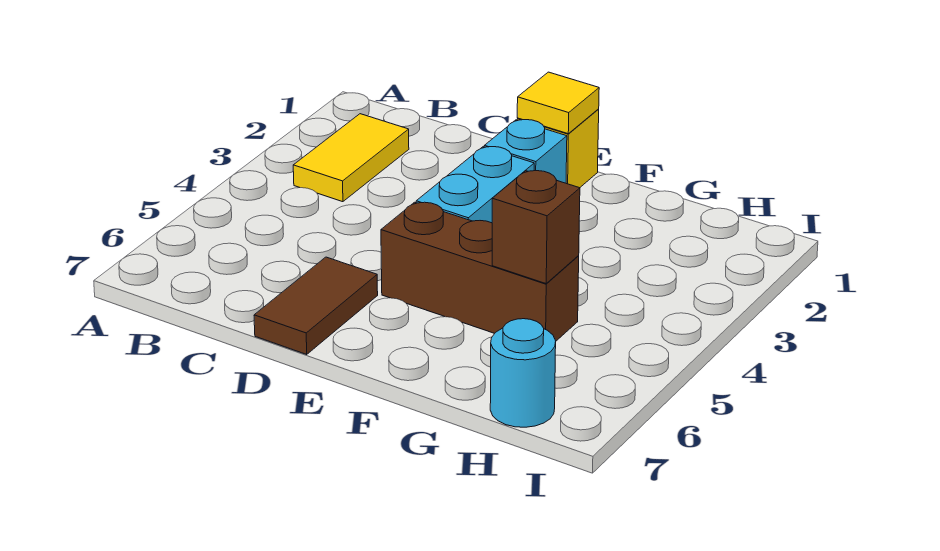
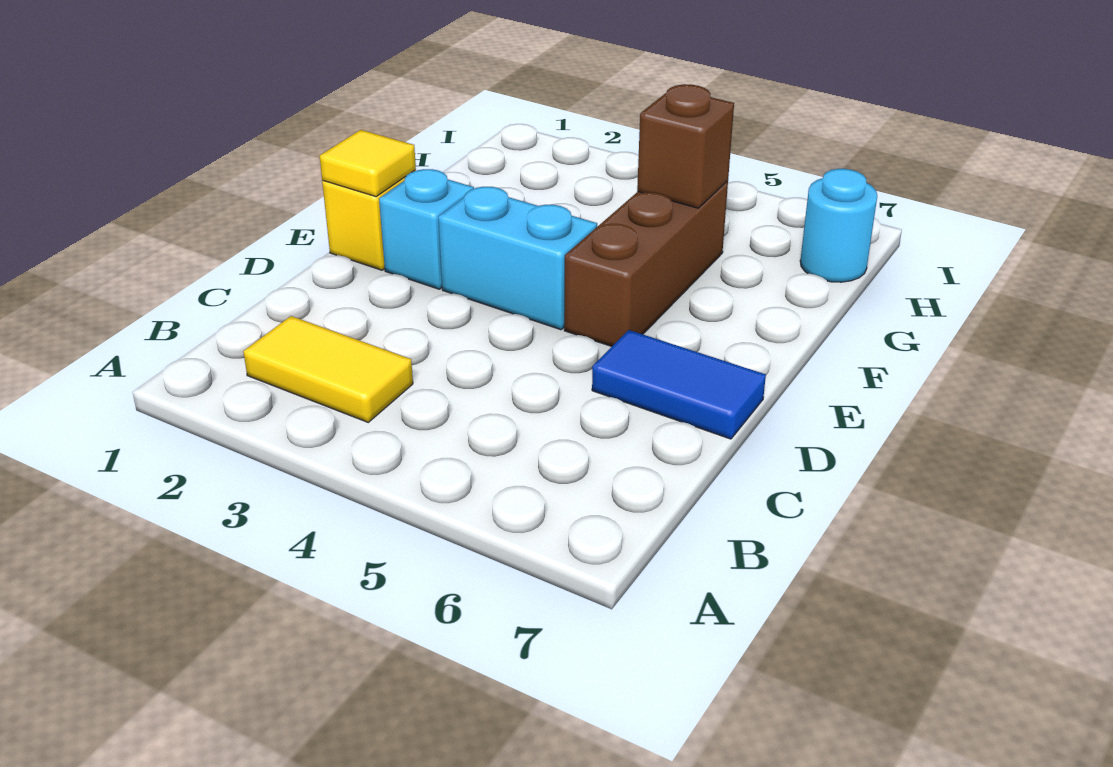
brown 1x2 tile [254,257,378,354] -> blue 1x2 tile [592,330,766,439]

